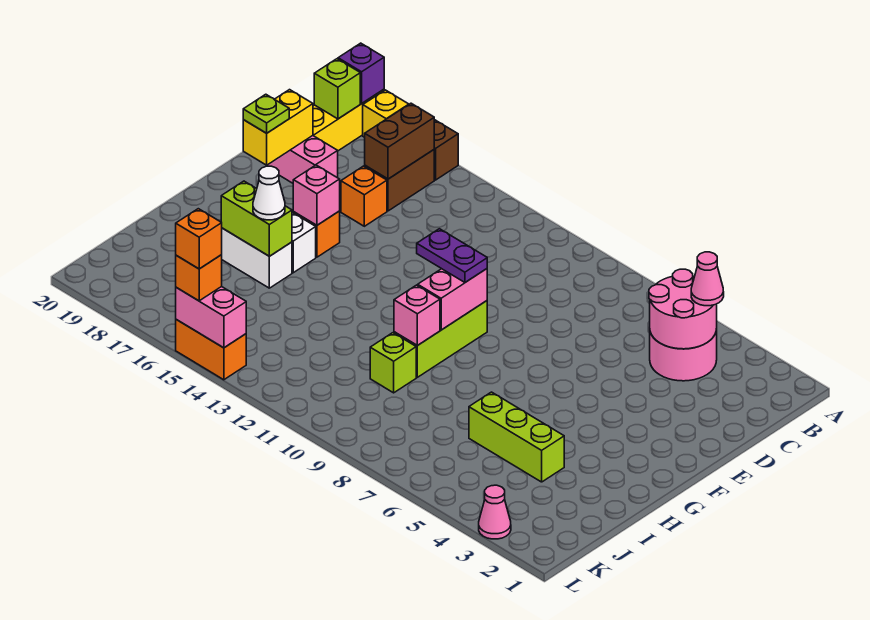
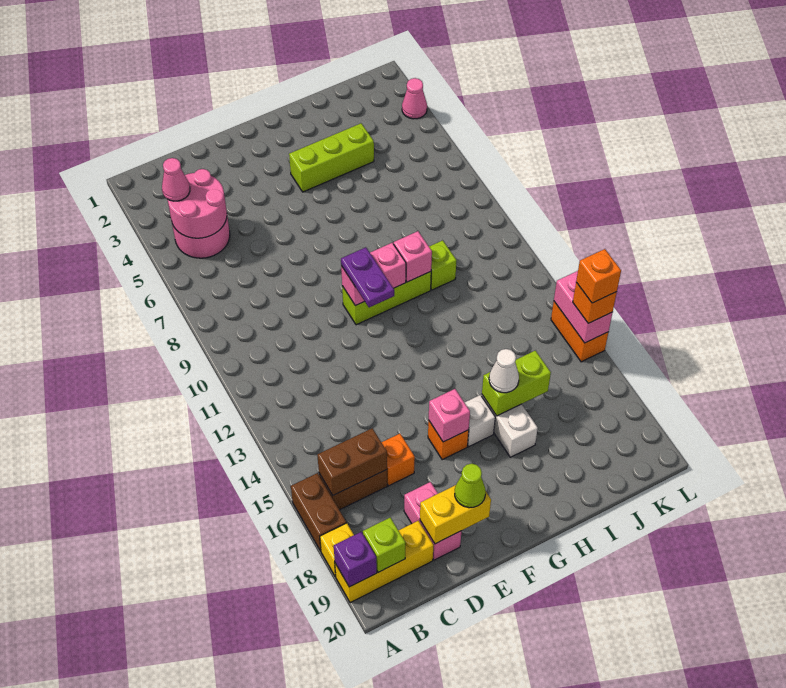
lime 1x1 plate [243,94,289,133] -> lime 1x1 cone [455,464,486,508]
lime 1x2 brick [221,181,292,256] -> lime 1x2 brick turned to [482,351,551,416]
lime 1x3 brick [469,392,564,482] -> lime 1x3 brick turned to [289,123,374,192]

